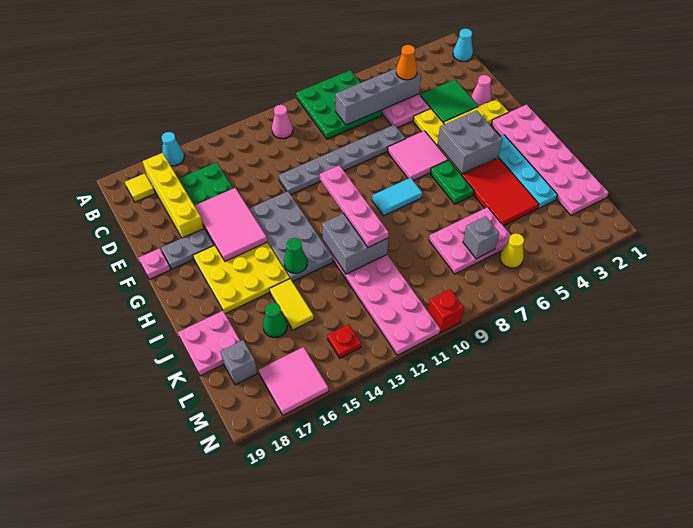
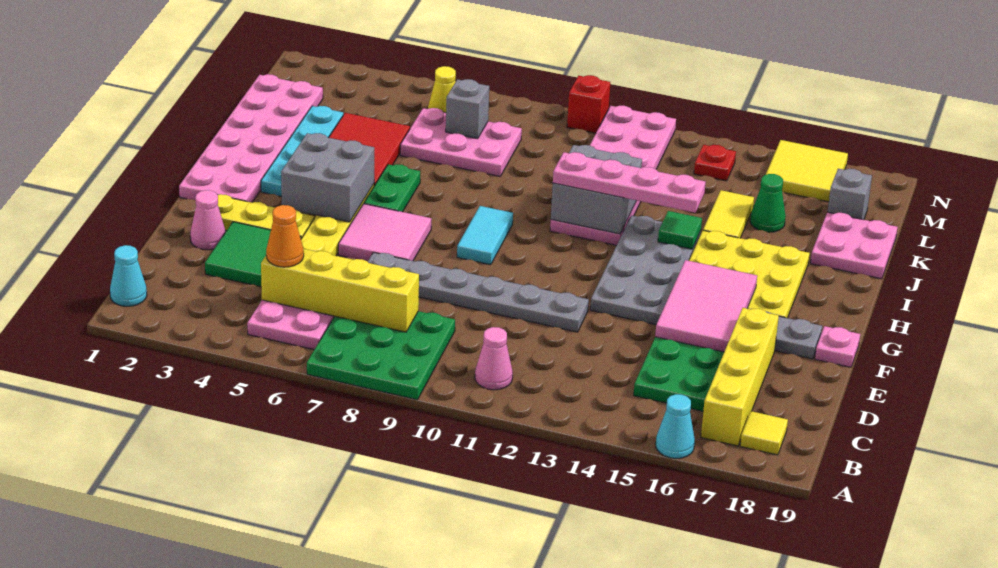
grey 1x4 brick [335,69,421,125] -> yellow 1x4 brick [261,249,419,332]
pink 1x4 plate [320,165,389,247] -> pink 1x4 plate turned to [553,152,706,213]
cyan 1x2 tile [372,178,422,216] -> cyan 1x2 tile turned to [457,206,513,265]
green 1x1 cone [284,238,307,273] -> green 1x1 tile [658,211,702,249]
pink 2x2 tile [259,347,329,415] -> yellow 2x2 tile [766,140,848,202]

